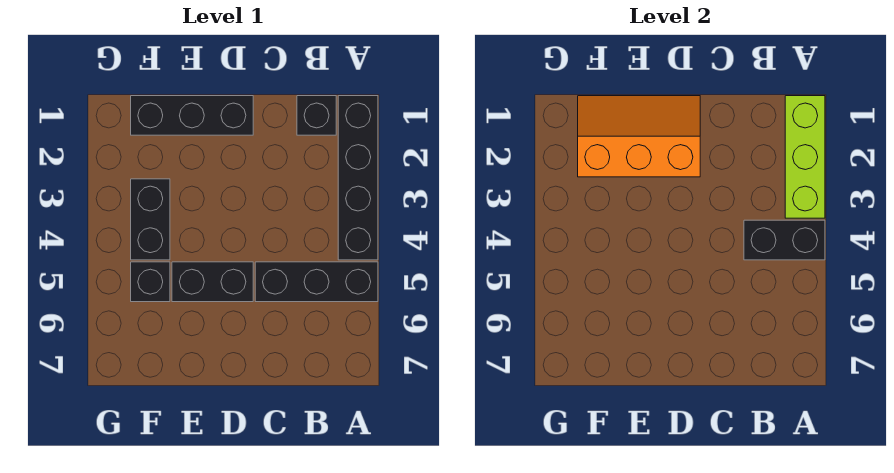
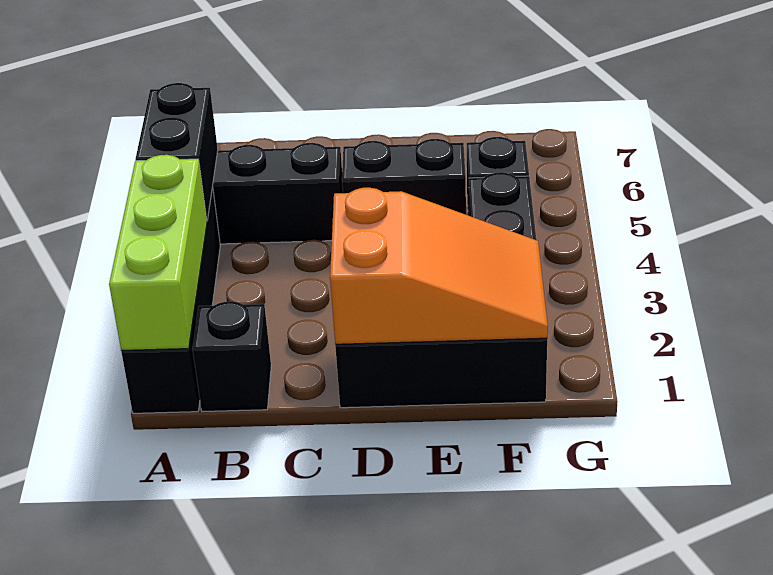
black 1x2 brick [744,220,825,260] -> black 1x2 brick turned to [135,83,218,220]
orange 2x3 slope [578,96,700,177] -> orange 2x3 slope turned to [330,188,548,344]

